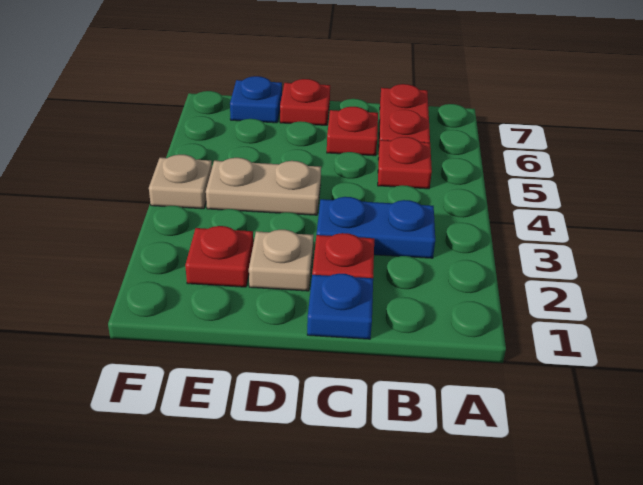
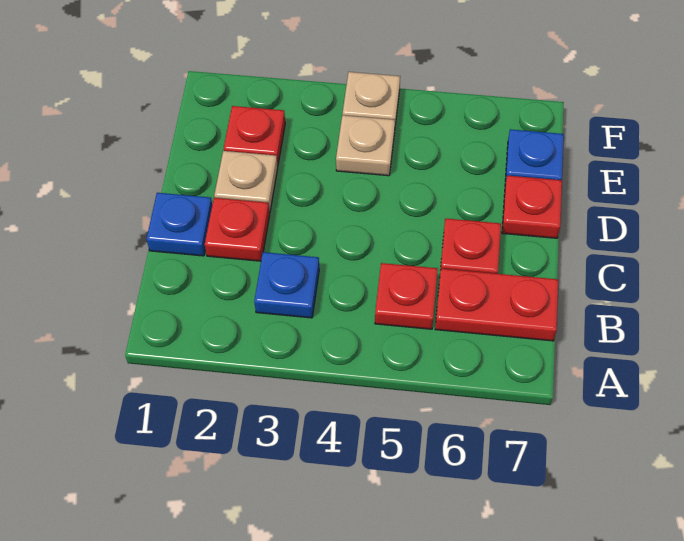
blue 1x2 plate [317,197,435,258] -> blue 1x1 plate [254,252,319,318]
tan 1x2 plate [206,158,321,215] -> tan 1x1 plate [336,115,395,176]

